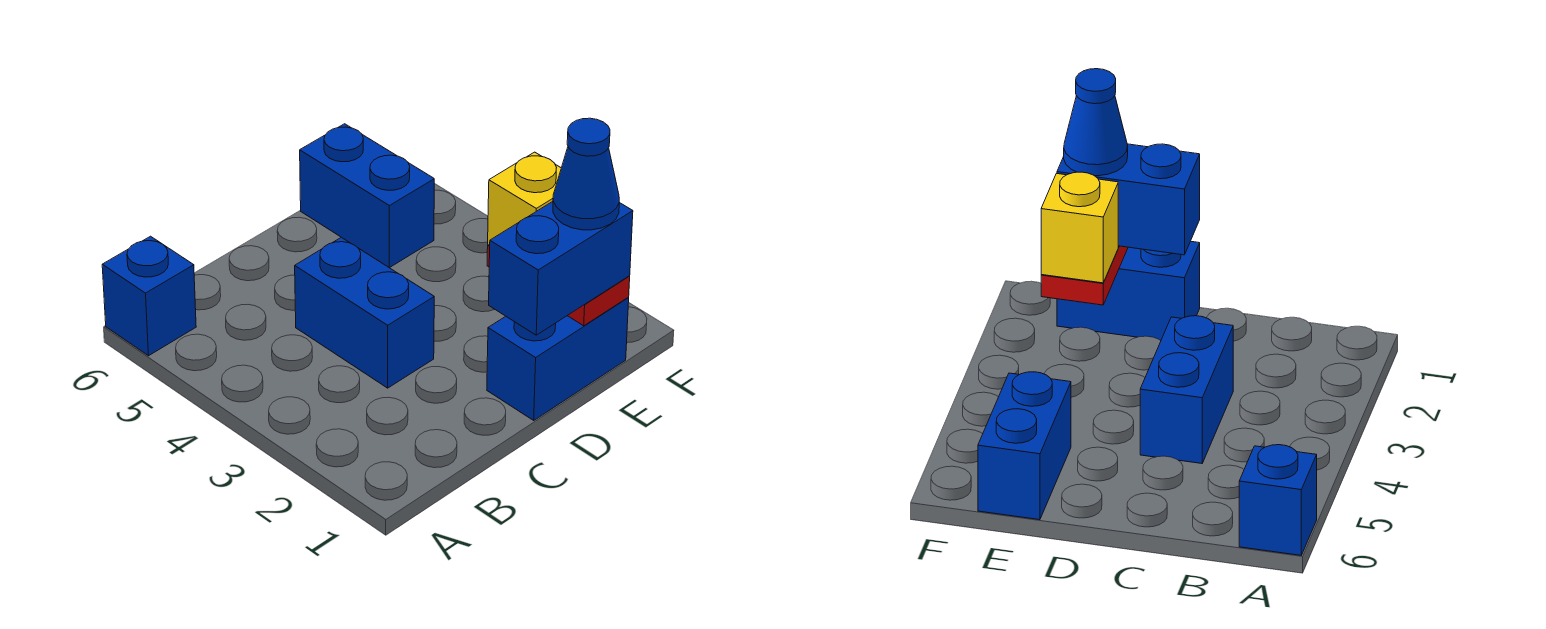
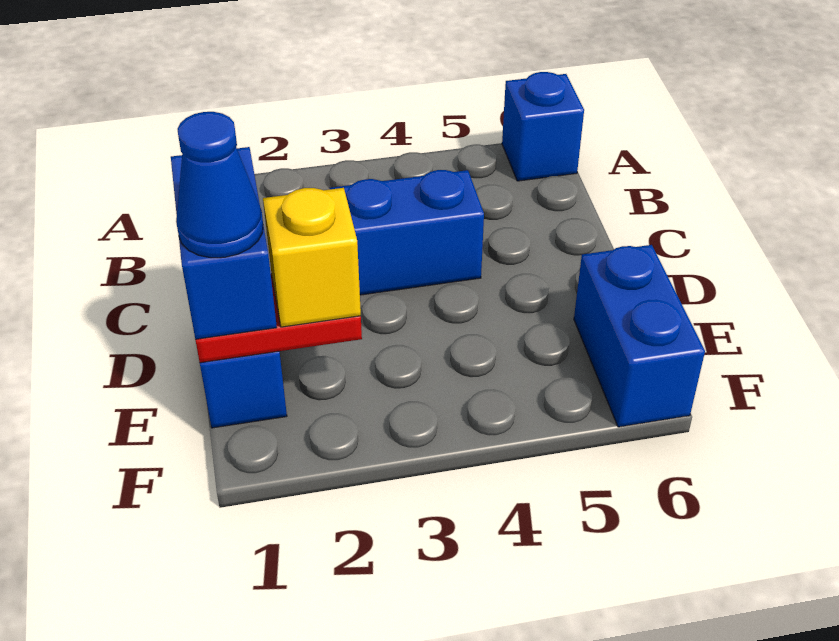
blue 1x2 brick [300,124,434,268] -> blue 1x2 brick turned to [574,245,705,427]

